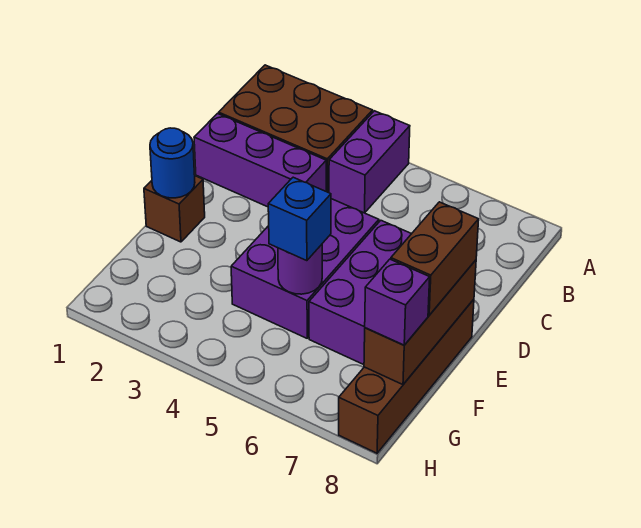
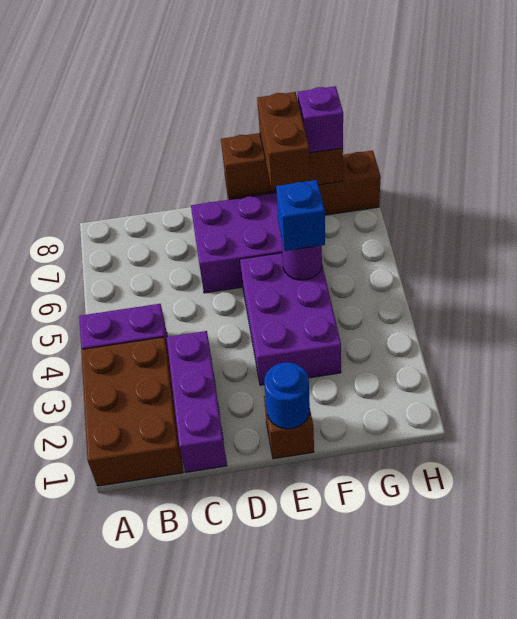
purple 2x3 brick [231,199,379,338] -> purple 2x3 brick turned to [240,253,341,385]
brown 1x2 brick [391,202,479,315] -> brown 1x2 brick turned to [257,92,310,188]

